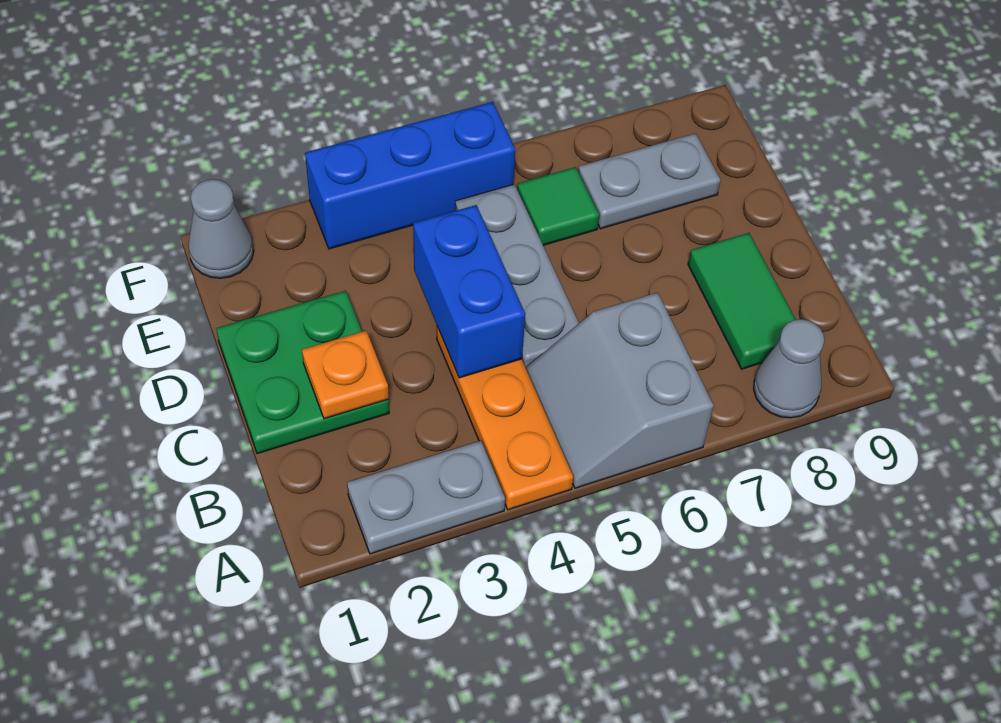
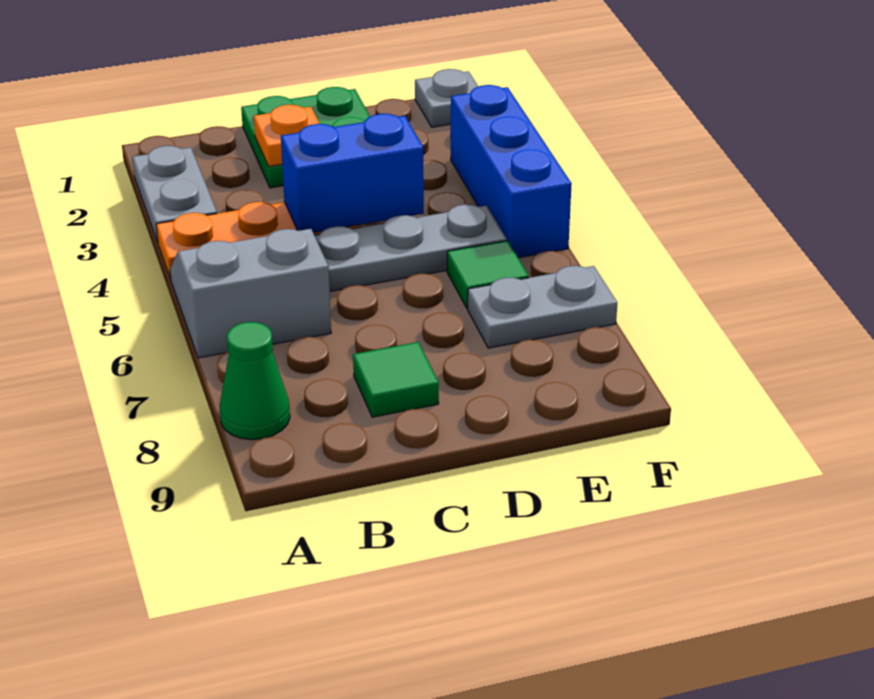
grey 1x1 cone [754,319,824,418] -> green 1x1 cone [219,322,290,440]
green 1x2 tile [688,233,796,369] -> green 1x1 tile [353,342,439,417]
grey 1x2 plate [578,133,721,229] -> grey 1x2 plate turned to [468,266,617,348]
grey 1x1 cone [188,179,254,278] -> grey 1x1 plate [415,69,478,127]

